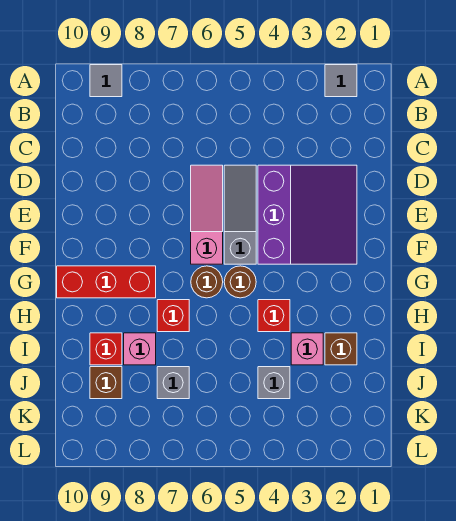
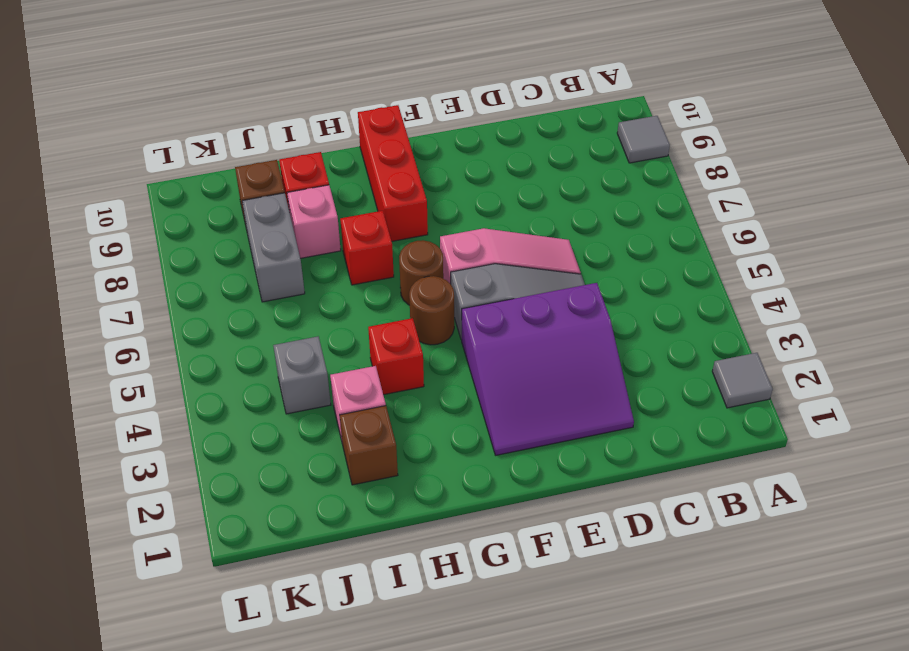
grey 1x1 brick [157,367,189,399] -> grey 1x2 brick [242,193,305,302]

